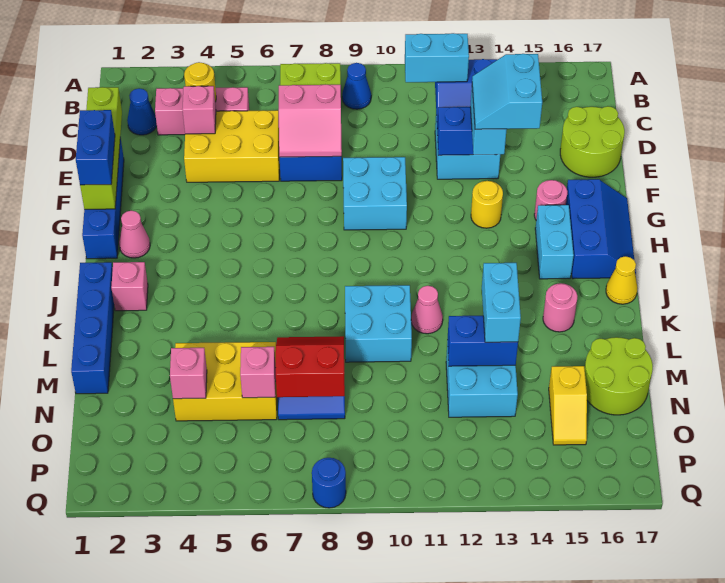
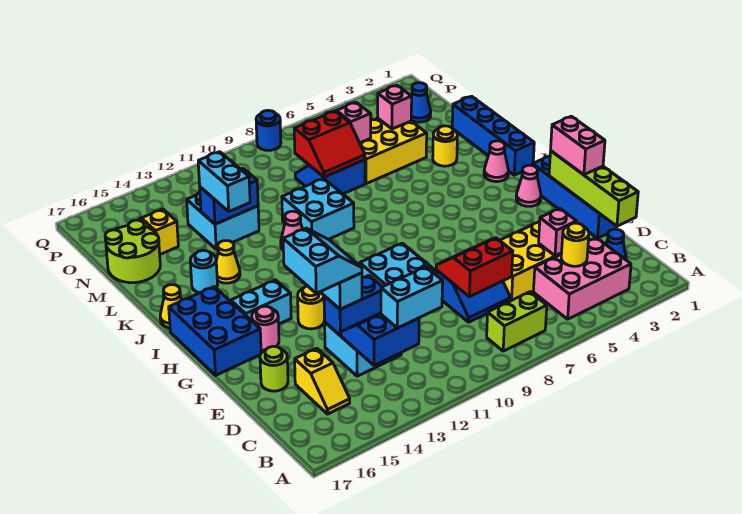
blue 1x1 cone [342,63,371,109] -> blue 1x1 cone moved to [411,83,431,122]
pink 1x3 brick [155,87,249,135] -> pink 2x3 brick [533,238,631,319]
none -> yellow 1x2 slope [295,348,350,414]
pink 2x2 slope [279,85,342,157] -> red 2x2 slope [436,238,513,297]
lime 2x2 round brick [560,106,625,177] -> lime 1x1 round brick [260,346,288,391]
blue 1x2 brick [76,110,115,185] -> pink 1x2 brick [551,116,605,175]
blue 2x3 slope [566,179,636,279] -> blue 2x3 brick [169,287,261,375]
cyan 1x2 brick [535,205,574,279] -> cyan 1x2 brick turned to [231,280,291,324]
pink 1x1 brick [111,262,148,311] -> pink 1x1 cone [484,141,508,182]
none -> yellow 1x1 cone [216,241,240,283]
pink 1x1 round brick [543,283,577,332] -> cyan 1x1 round brick [190,250,217,293]
none -> yellow 1x1 round brick [433,126,457,166]

